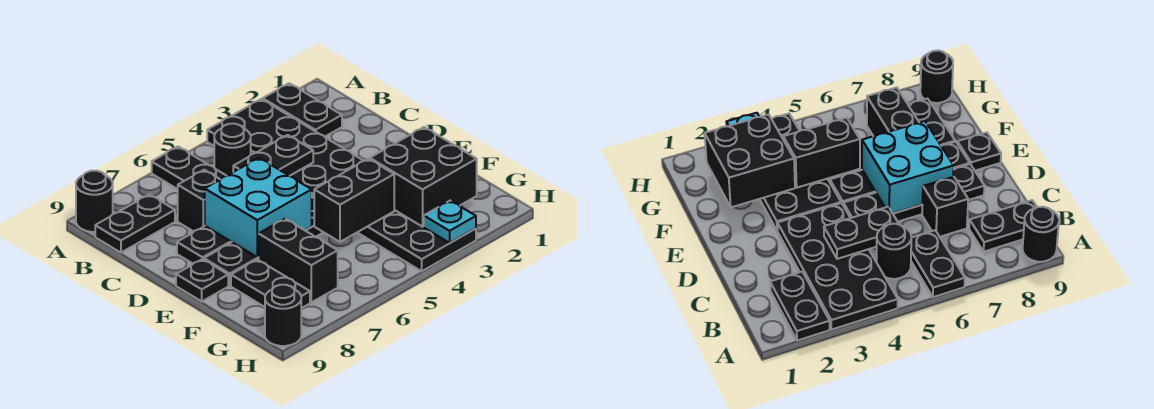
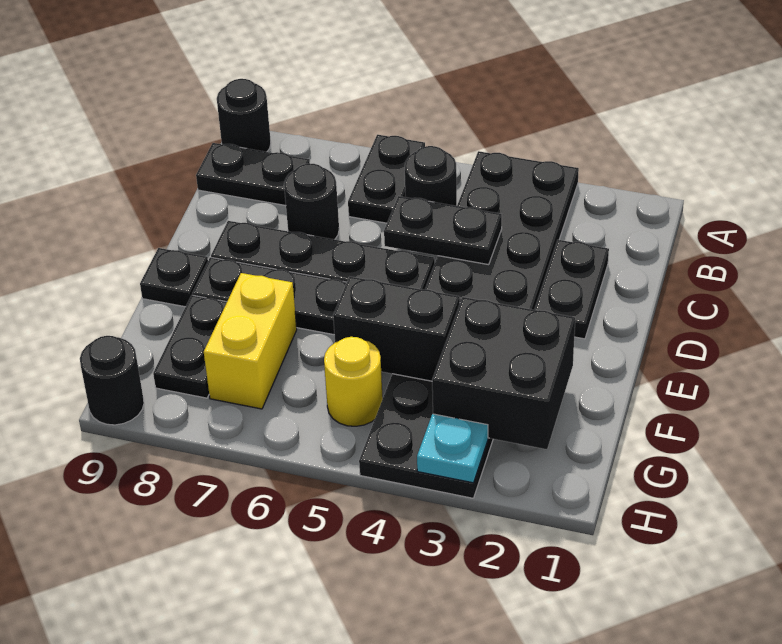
black 1x2 plate [263,83,342,137] -> black 1x2 plate moved to [534,240,609,339]
black 1x1 brick [178,170,220,231] -> black 1x1 round brick [284,164,339,240]
cyan 2x2 brick [205,158,312,257] -> none
black 1x2 brick [259,219,338,302] -> yellow 1x2 brick [204,273,297,409]
none -> yellow 1x1 round brick [324,337,383,426]

